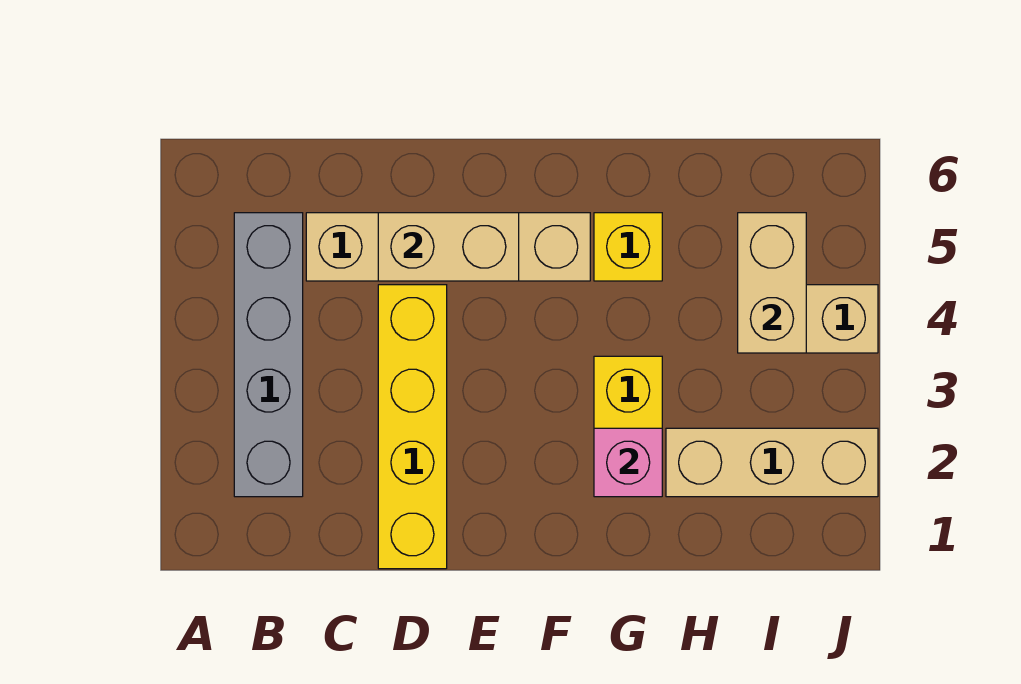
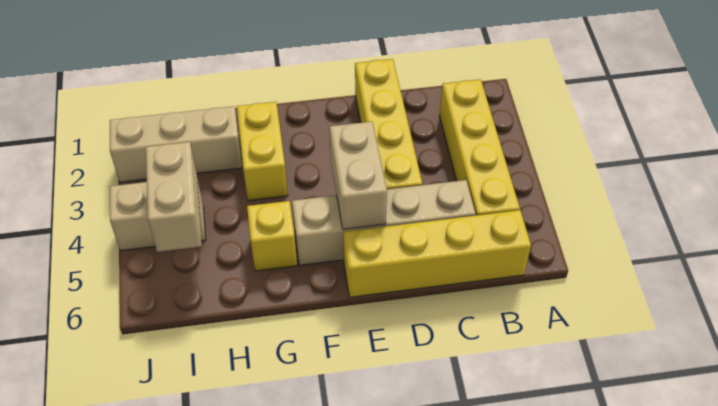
grey 1x4 brick [234,213,303,497] -> yellow 1x4 brick [439,79,520,215]
none -> yellow 1x4 brick [343,210,531,297]
tan 1x2 brick [378,213,519,281] -> tan 1x2 brick turned to [330,122,387,229]
pink 1x1 brick [594,428,662,497] -> none

